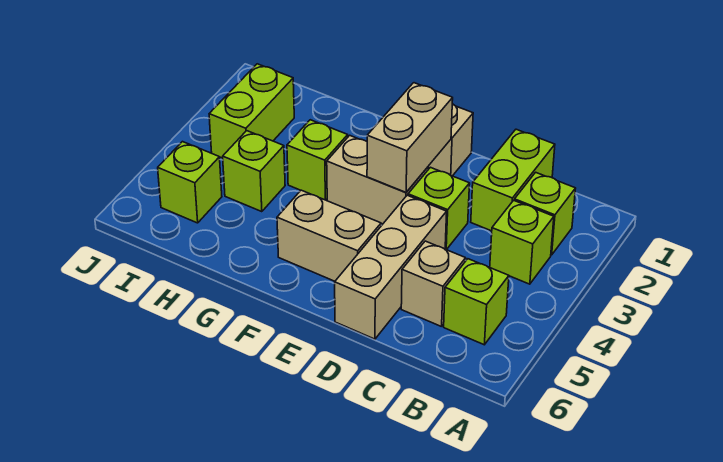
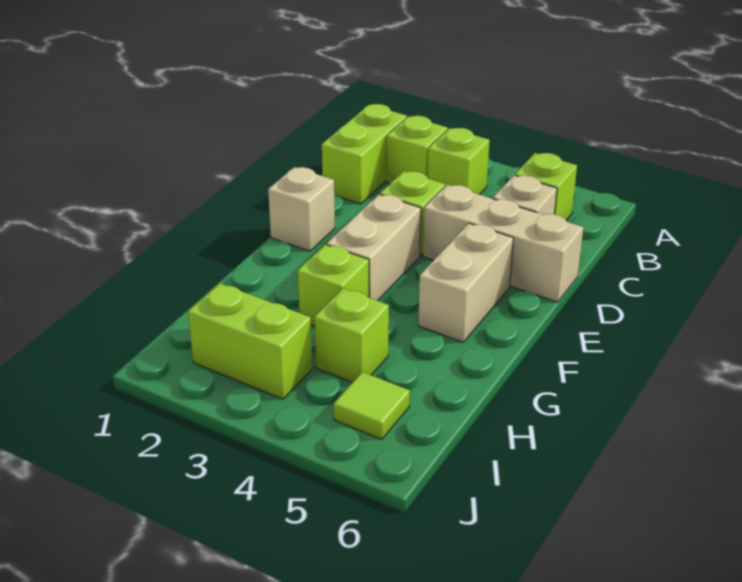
lime 1x2 brick [471,129,555,231] -> lime 1x2 brick turned to [322,104,407,204]
tan 1x2 brick [367,83,453,192] -> none
lime 1x1 brick [158,142,222,223] -> lime 1x1 tile [334,372,410,439]

